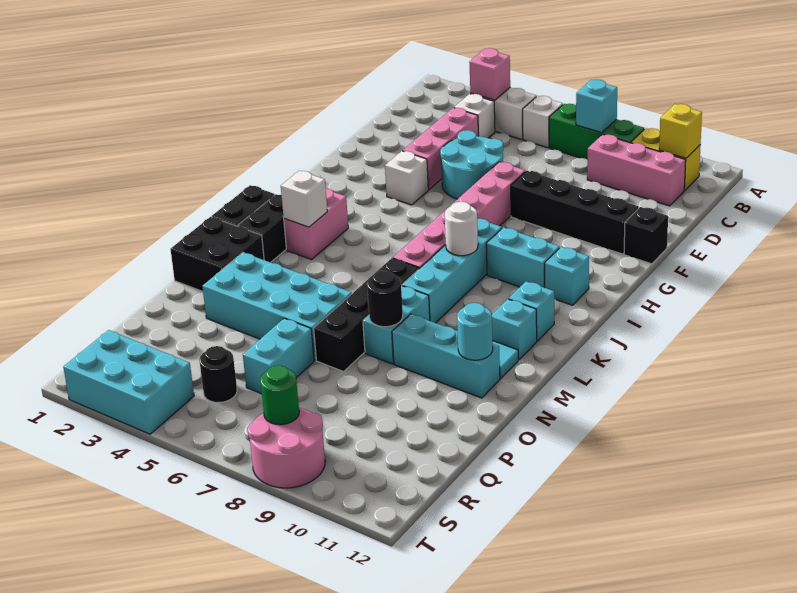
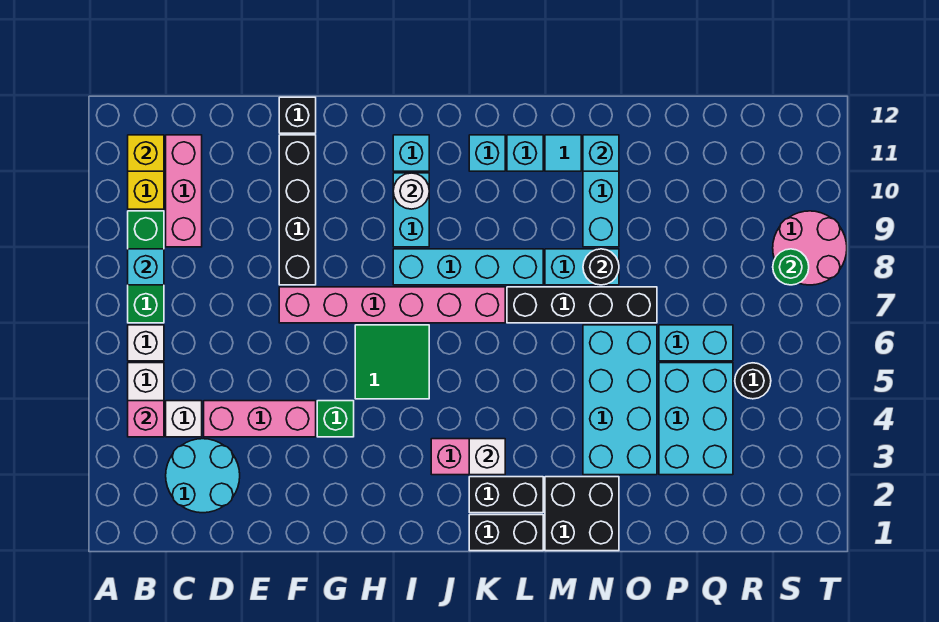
cyan 2x2 round brick [440,130,503,199] -> cyan 2x2 round brick moved to [166,439,240,513]
white 1x1 brick [385,151,428,205] -> green 1x1 brick [317,401,354,437]
none -> green 2x2 tile [355,325,429,399]
white 1x1 round brick [445,202,478,256] -> white 1x1 round brick moved to [393,173,429,209]
cyan 1x1 round brick [457,303,493,360] -> cyan 1x1 brick [583,135,619,171]
cyan 2x3 brick [63,330,194,434] -> cyan 2x3 brick moved to [659,363,733,475]

